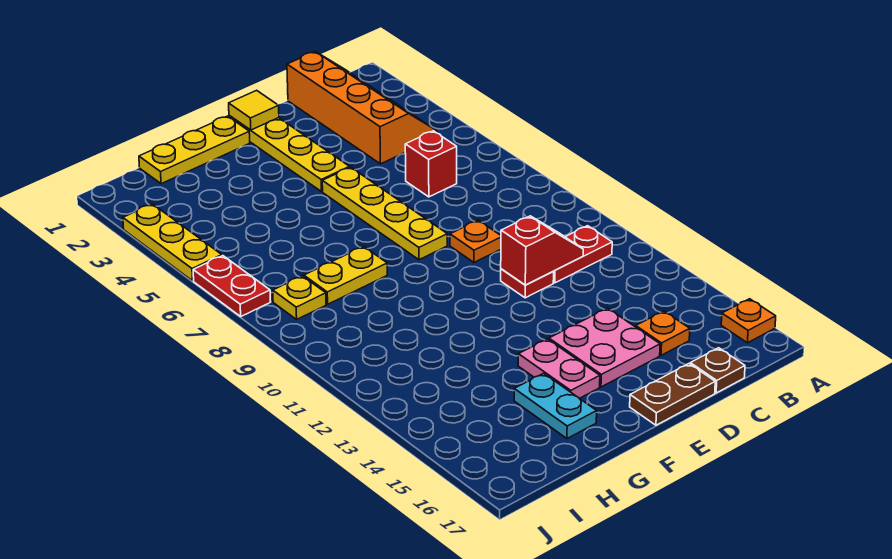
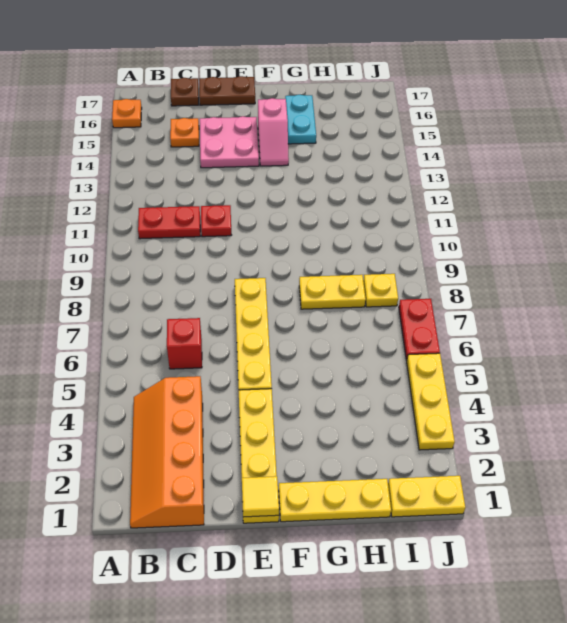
red 1x2 slope [501,216,583,285] -> none
orange 1x1 plate [450,220,501,262] -> none
pink 1x2 plate [518,339,600,398] -> pink 1x2 slope [258,98,289,166]
none -> yellow 1x2 plate [388,476,465,517]

